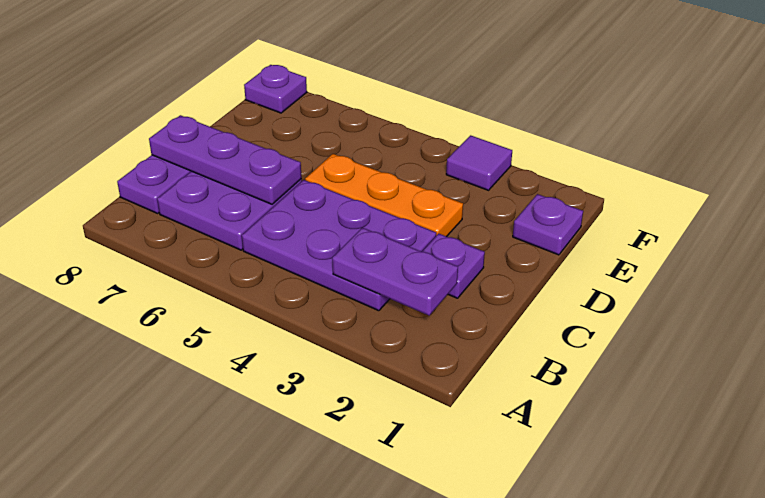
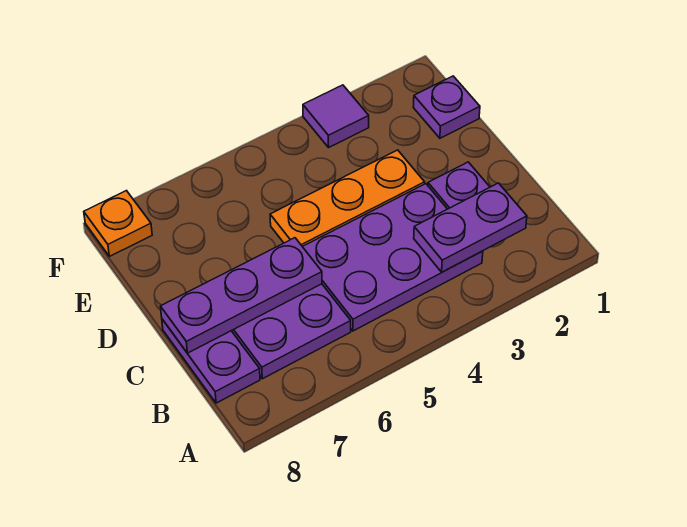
purple 1x1 plate [244,65,307,113] -> orange 1x1 plate [84,191,152,256]

